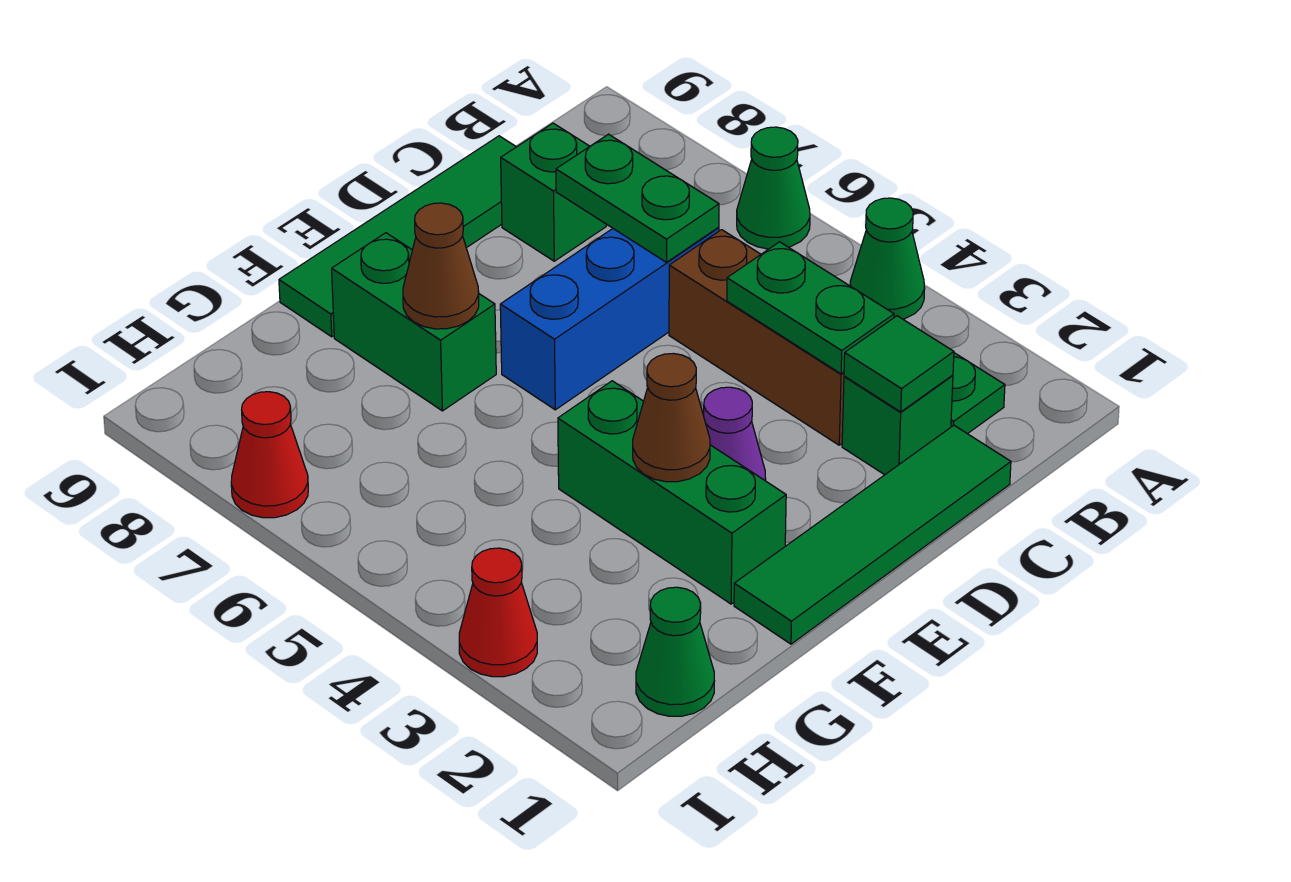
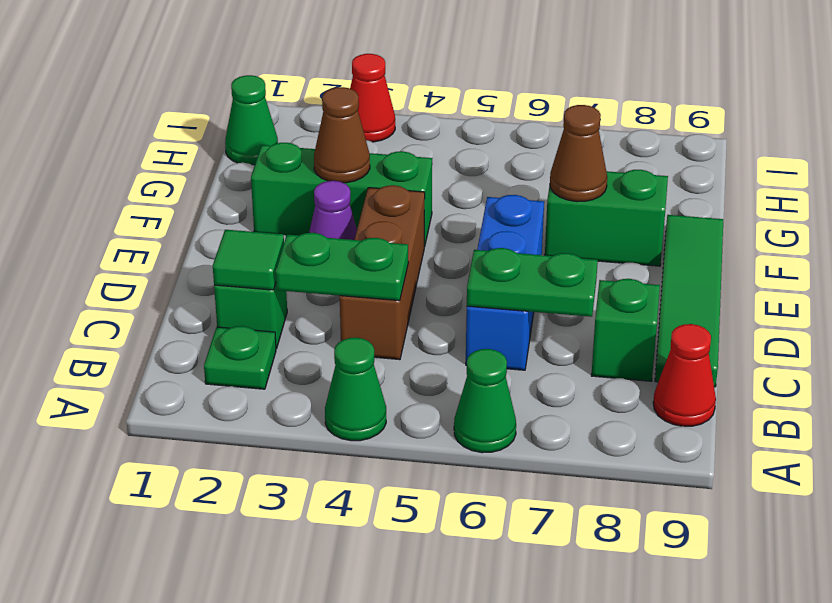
green 1x4 tile [734,425,1011,644] -> none
brown 1x3 brick [669,230,844,445] -> brown 1x3 brick turned to [340,185,425,360]
red 1x1 cone [231,392,308,518] -> red 1x1 cone moved to [653,324,716,426]

